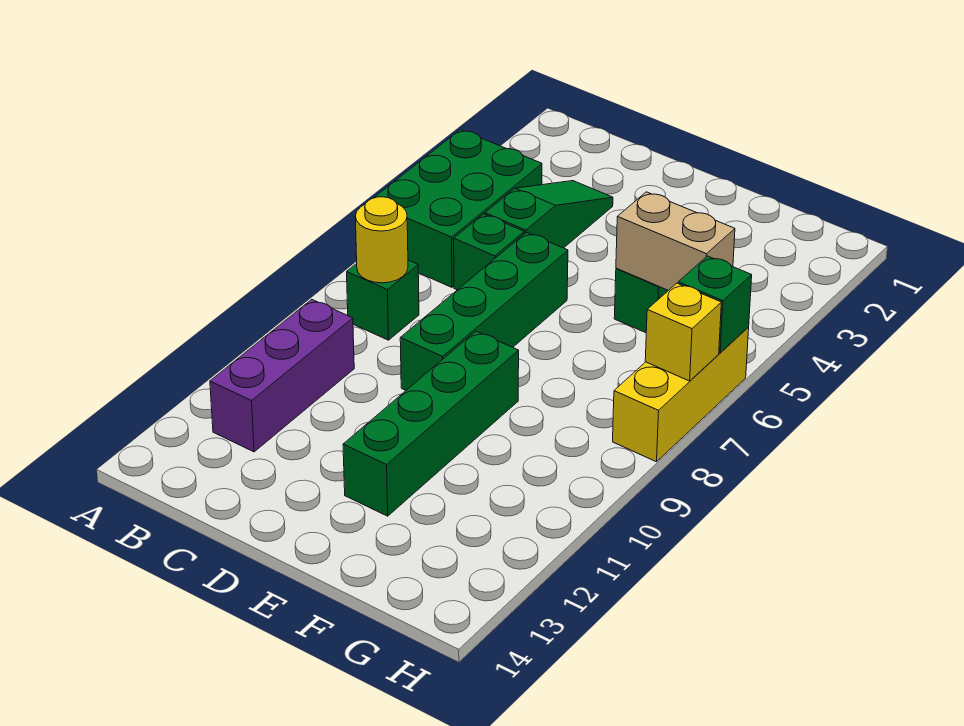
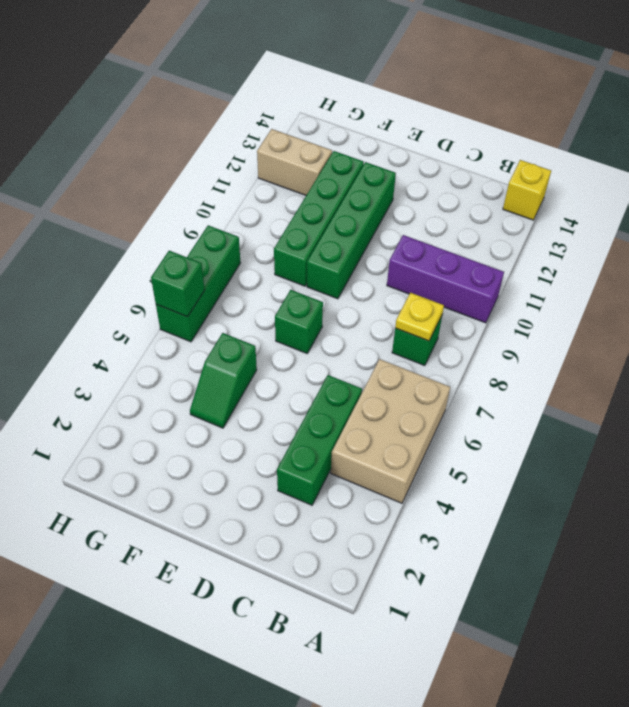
green 2x3 brick [374,130,542,287] -> tan 2x3 brick [331,359,450,503]
yellow 1x1 round brick [355,197,408,283] -> yellow 1x1 plate [395,293,444,341]
purple 1x3 brick [210,300,354,452] -> purple 1x3 brick turned to [387,235,504,323]
green 1x3 slope [485,181,613,248] -> green 1x3 brick [277,375,362,505]
green 1x1 brick [454,214,524,290] -> green 1x1 brick moved to [275,290,323,353]
green 1x4 brick [400,232,568,390] -> green 1x4 brick moved to [274,151,364,286]
tan 1x2 brick [616,192,735,291] -> tan 1x2 brick moved to [257,129,332,195]
yellow 1x3 brick [613,327,749,462] -> green 1x3 brick [156,225,240,342]
yellow 1x1 brick [645,283,721,381] -> yellow 1x1 brick moved to [503,160,551,220]

